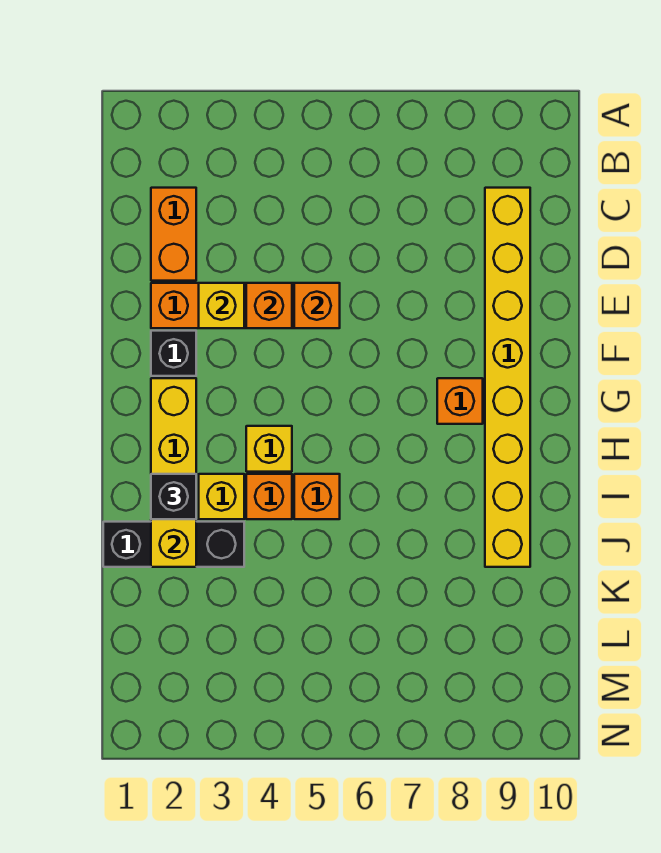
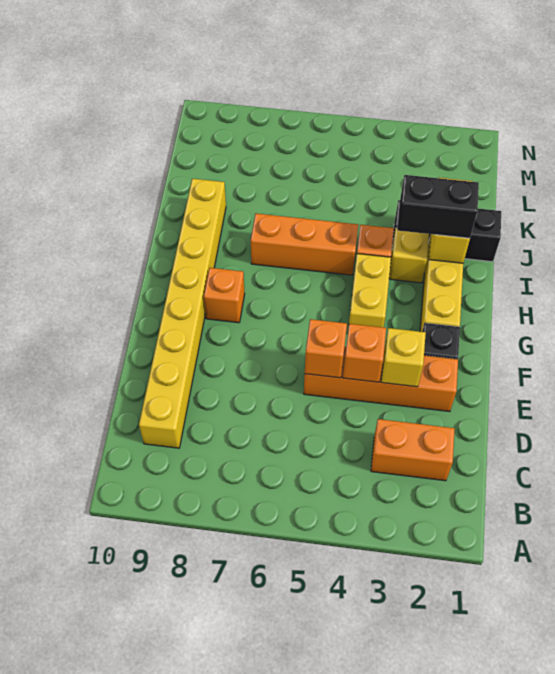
orange 1x2 brick [151,188,196,281] -> orange 1x2 brick turned to [371,419,455,481]
yellow 1x1 brick [246,426,292,472] -> yellow 1x2 brick [349,254,391,327]
black 1x1 brick [151,474,196,519] -> black 1x2 brick [397,175,479,238]
orange 1x1 brick [294,474,340,519] -> orange 1x3 brick [251,213,358,275]

